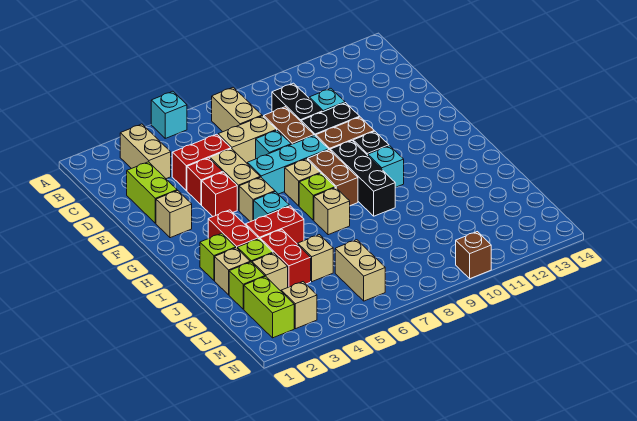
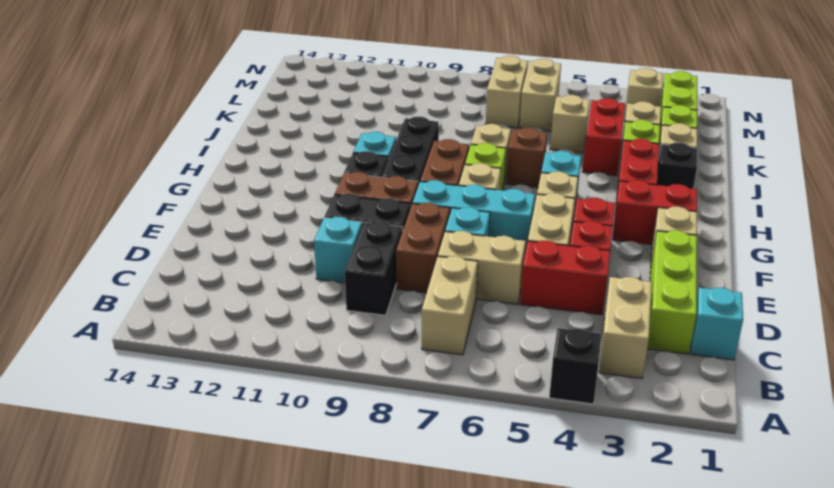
none -> black 1x1 brick [549,328,602,404]
cyan 1x1 brick [151,91,187,138] -> cyan 1x1 brick moved to [691,288,743,360]
lime 1x2 brick [127,162,177,223] -> lime 1x3 brick [647,230,697,354]
lime 1x1 brick [200,233,236,281] -> black 1x1 brick [657,143,697,189]
red 1x2 brick [246,206,304,244] -> red 1x2 brick moved to [612,180,697,245]
none -> tan 1x2 brick [486,56,528,128]
brown 1x1 brick [456,232,491,279] -> brown 1x1 brick moved to [506,127,547,188]

